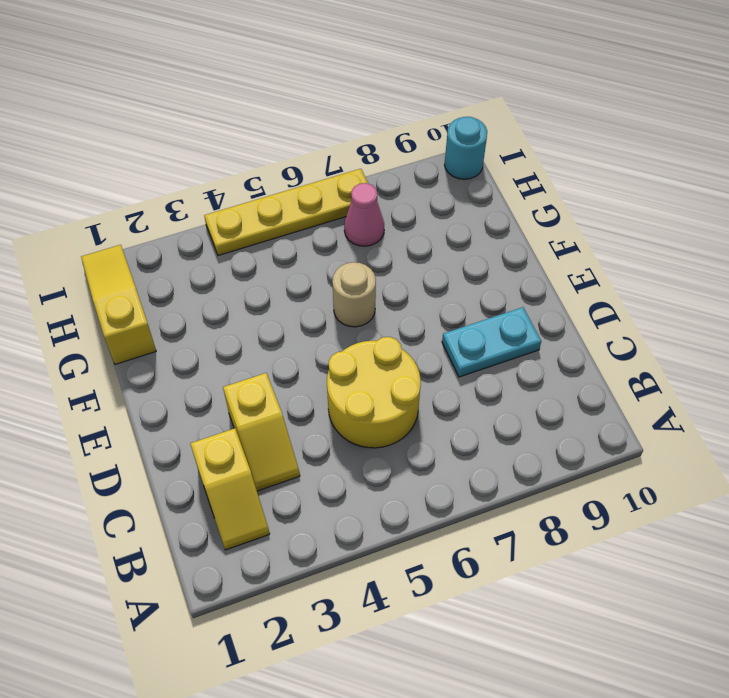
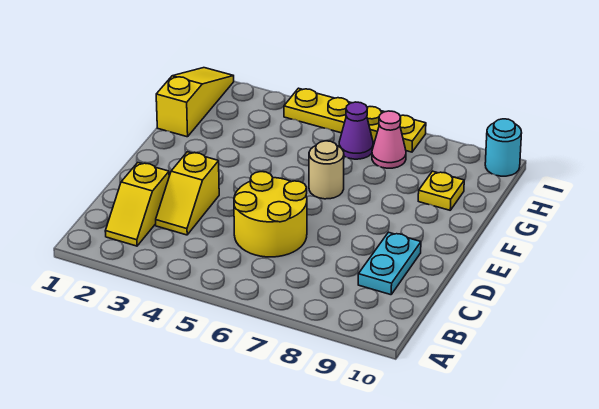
cyan 1x2 plate [442,307,541,377] -> cyan 1x2 plate turned to [358,232,421,295]
none -> yellow 1x1 plate [418,171,464,210]
none -> purple 1x1 cone [339,102,373,159]

